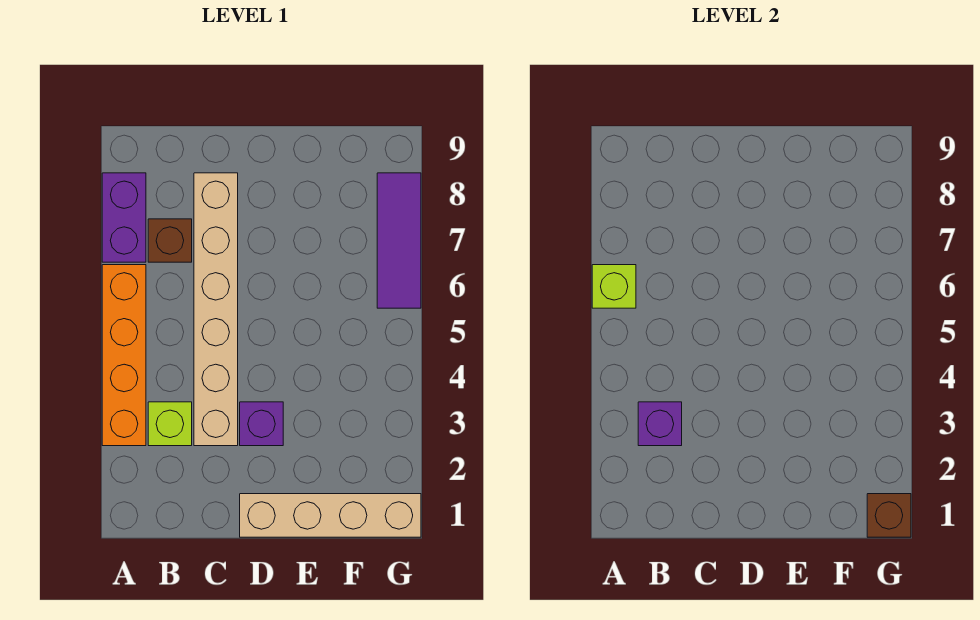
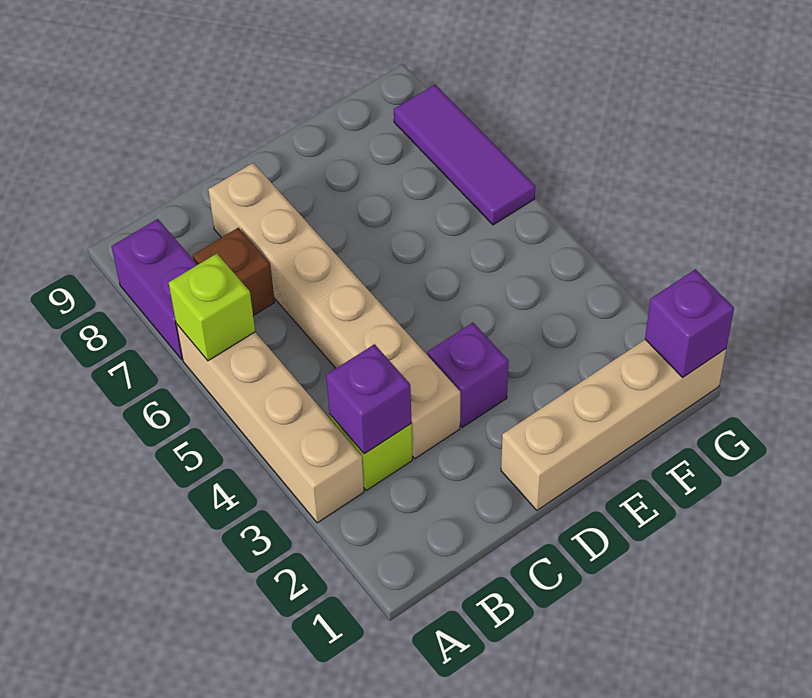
orange 1x4 brick [102,265,146,446] -> tan 1x4 brick [176,324,364,523]
brown 1x1 brick [867,494,911,537] -> purple 1x1 brick [645,269,734,377]

